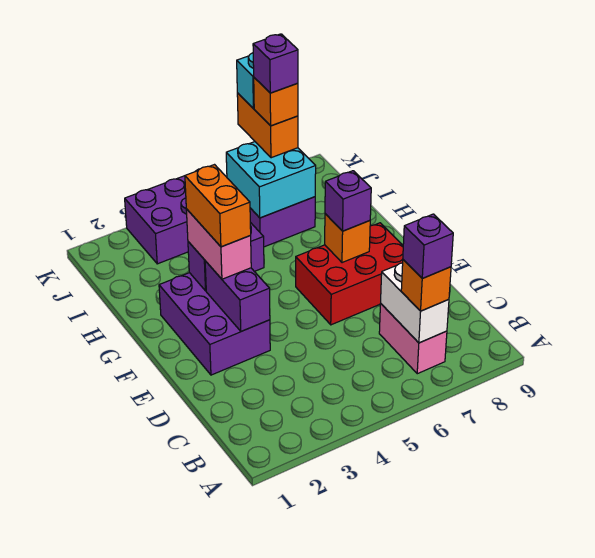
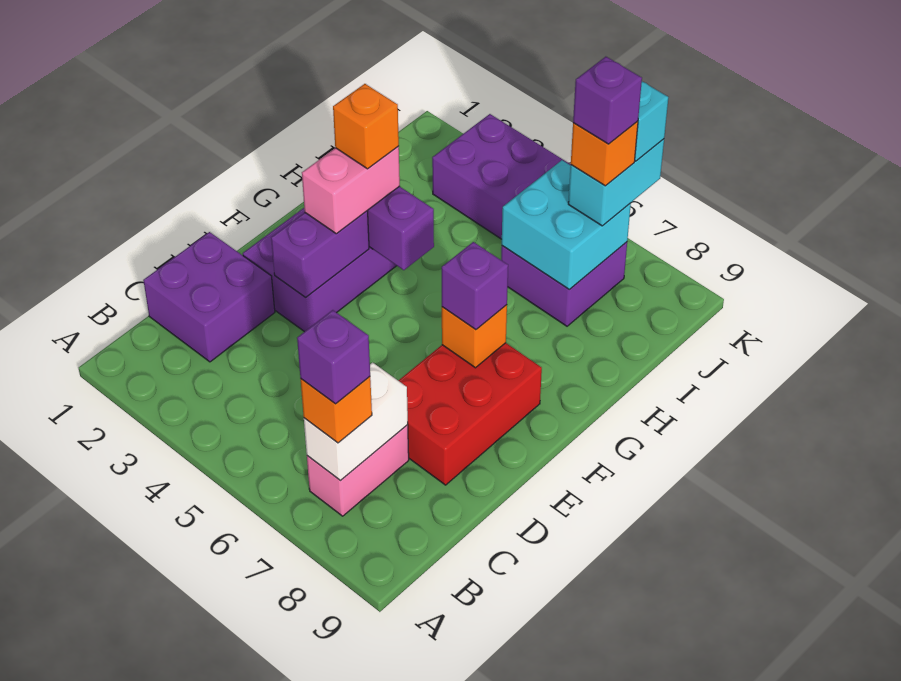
none -> purple 2x2 brick [143,232,275,362]
red 2x3 brick [296,223,403,325] -> red 2x3 brick turned to [398,343,542,485]
orange 1x2 brick [185,165,251,247] -> orange 1x1 brick [333,84,399,169]
orange 1x2 brick [237,93,298,158] -> cyan 1x2 brick [568,139,664,226]

